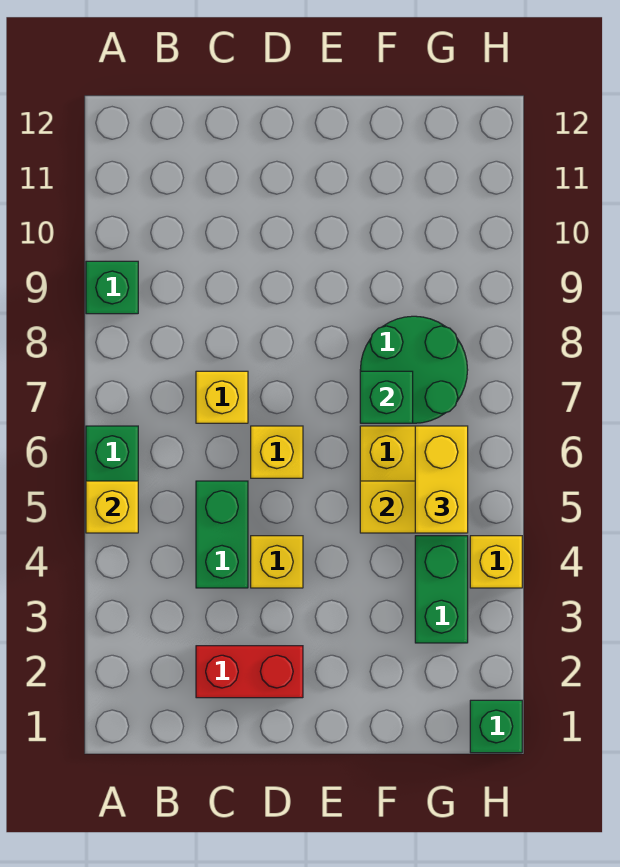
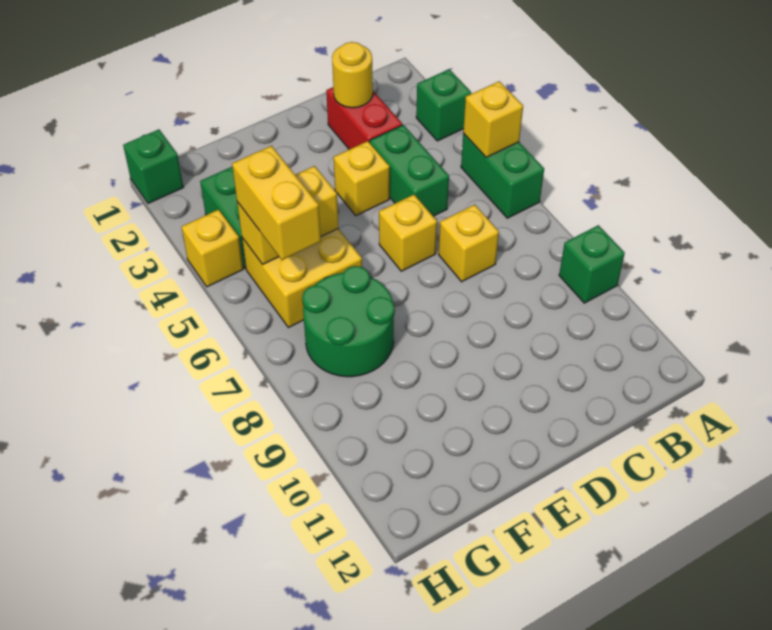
red 1x2 brick [196,646,303,698] -> red 1x2 brick turned to [326,87,402,149]
none -> yellow 1x1 round brick [332,42,373,108]
green 1x1 brick [360,371,413,423] -> green 1x1 brick moved to [416,69,471,141]

